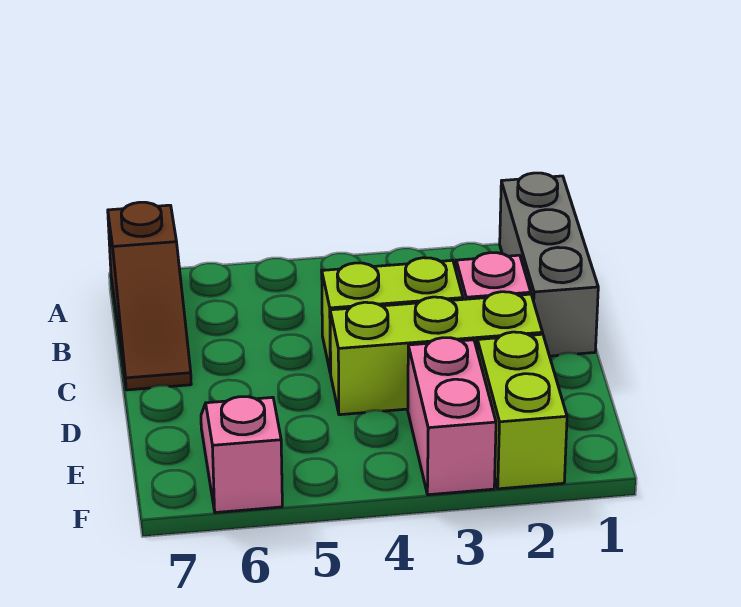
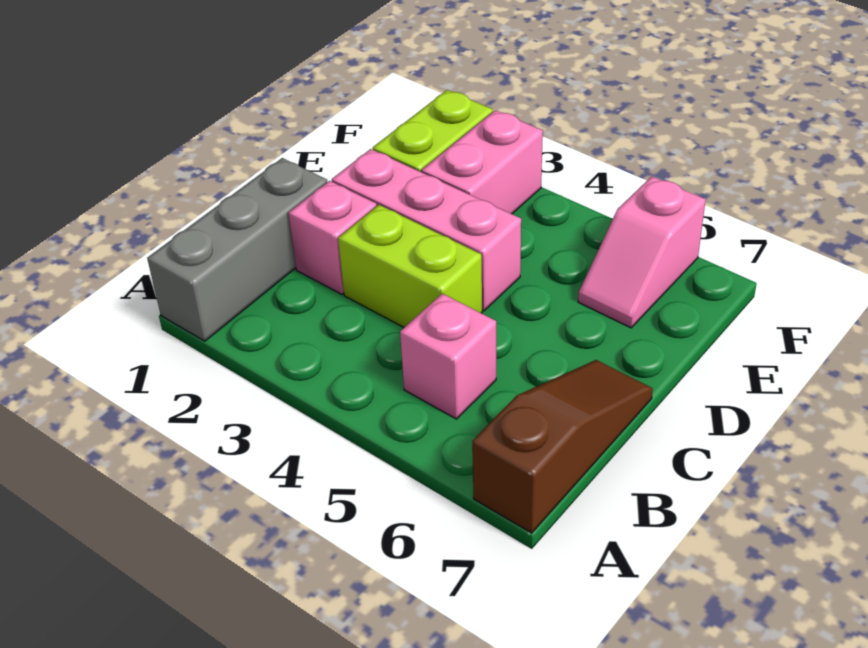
none -> pink 1x1 brick [400,294,496,419]
lime 1x3 brick [330,292,543,415] -> pink 1x3 brick [332,149,521,311]

